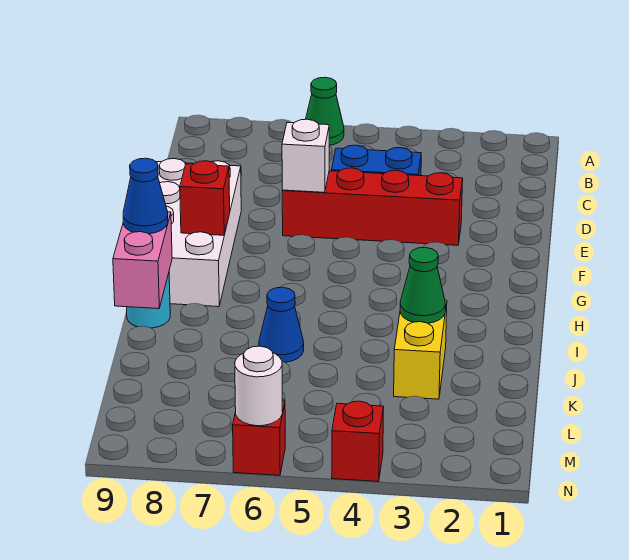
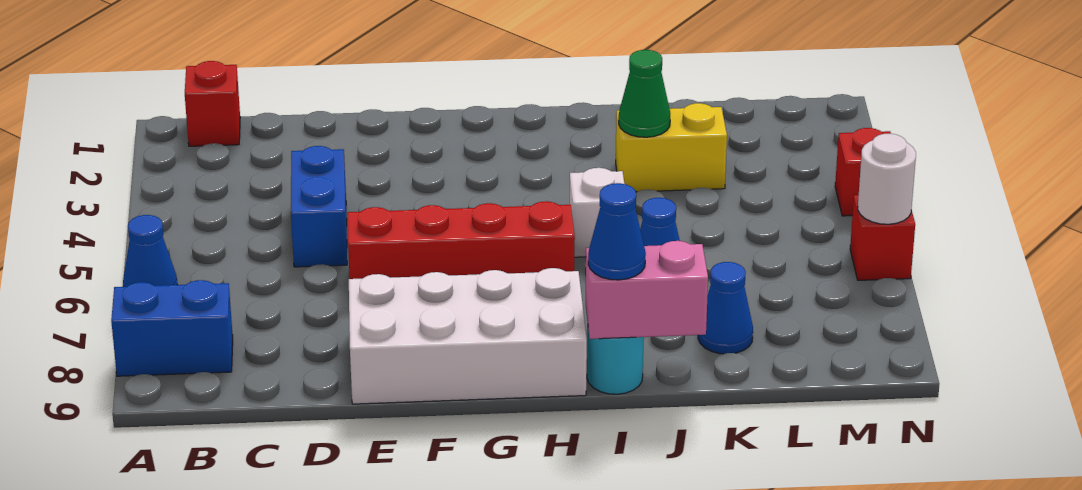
green 1x1 cone [306,77,344,145] -> blue 1x1 cone [123,215,178,287]
none -> blue 1x2 brick [111,280,233,376]
red 1x4 brick [282,168,463,245] -> red 1x4 brick turned to [348,201,575,279]
white 1x1 brick [282,119,329,192] -> white 1x1 brick moved to [570,168,624,257]
red 1x1 brick [180,161,230,235] -> red 1x1 brick moved to [185,61,240,146]
none -> blue 1x1 cone [698,262,753,354]

